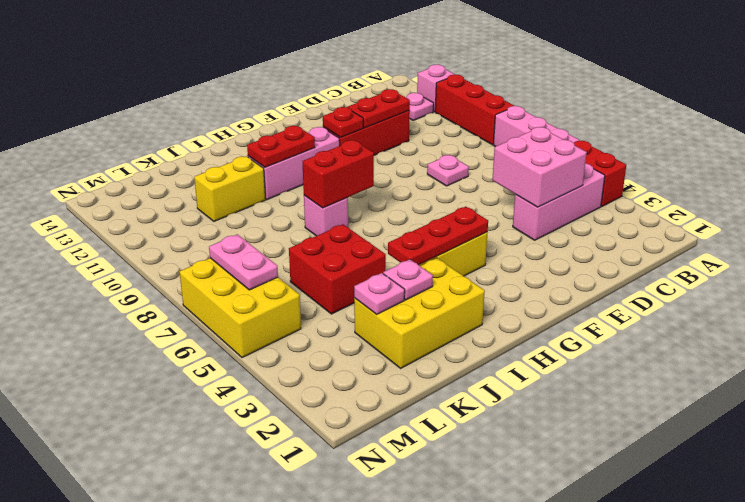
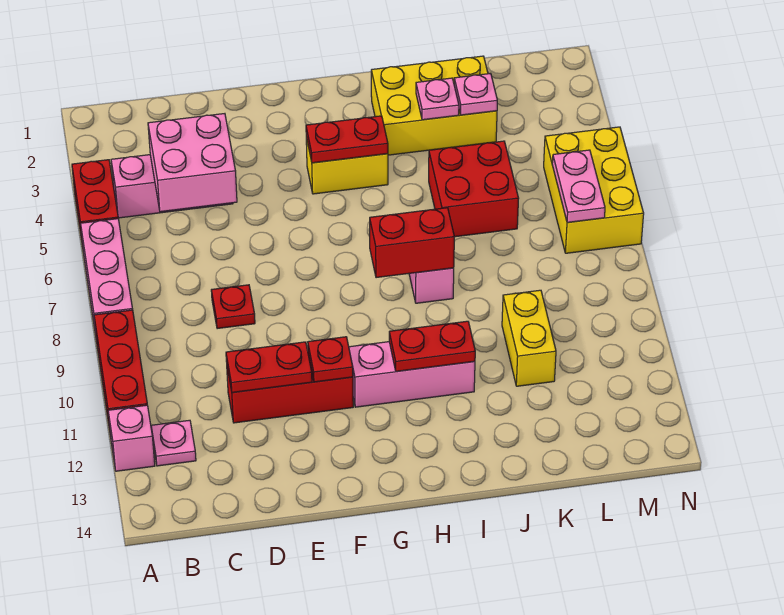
pink 1x1 plate [427,155,469,186] -> red 1x1 plate [211,285,255,329]
red 1x3 plate [388,207,488,265] -> red 1x2 plate [306,116,388,163]
yellow 1x2 brick [194,156,266,221] -> yellow 1x2 brick turned to [502,290,556,386]

